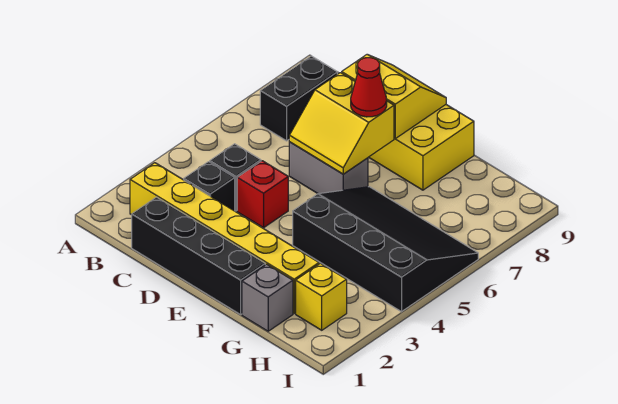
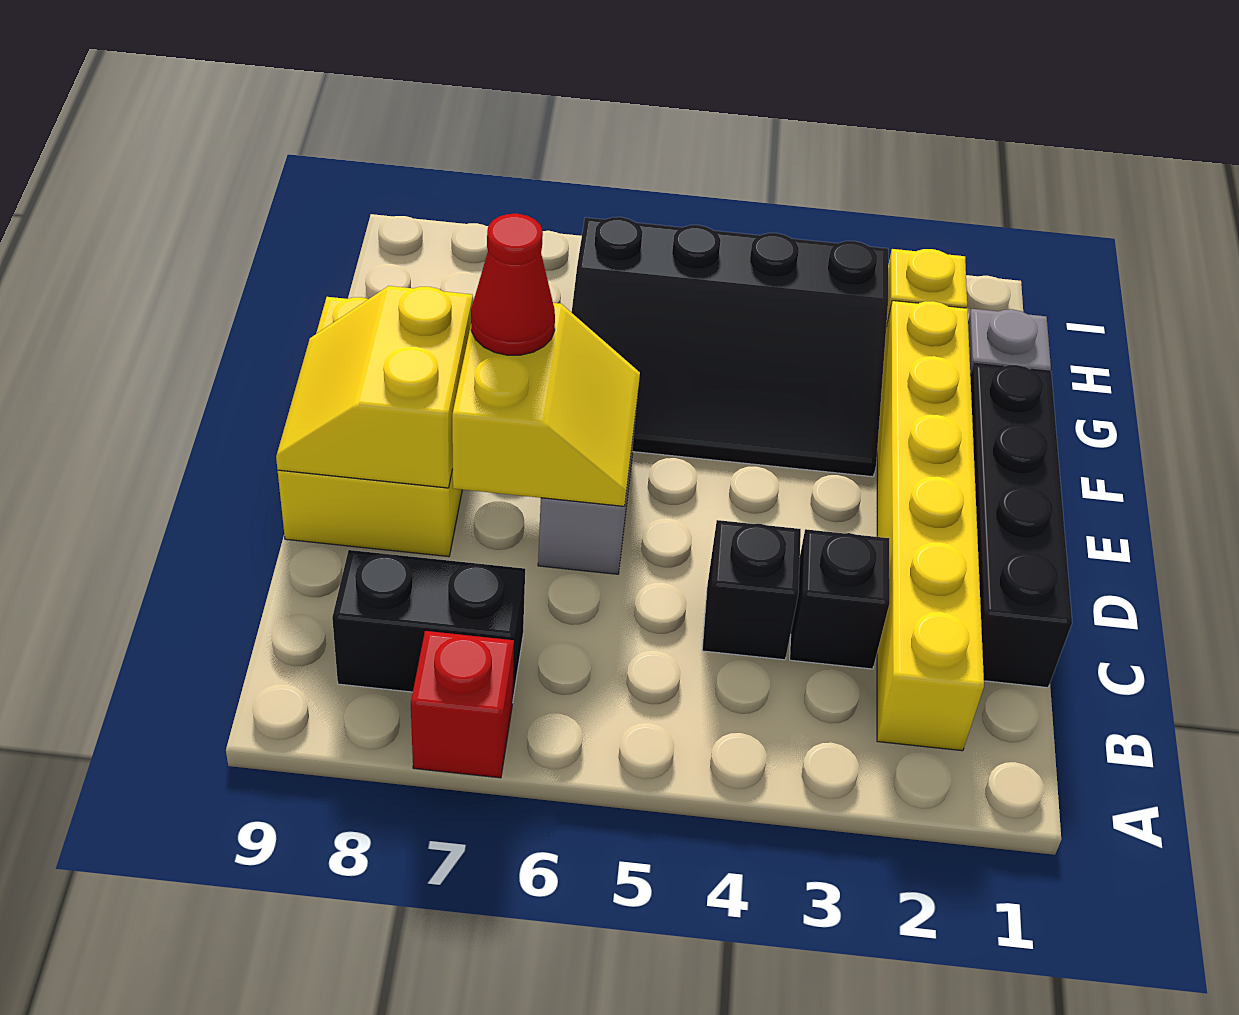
red 1x1 brick [237,161,288,228] -> red 1x1 brick moved to [411,631,514,778]
black 3x4 slope [293,187,478,312] -> black 3x4 slope turned to [572,217,888,477]

